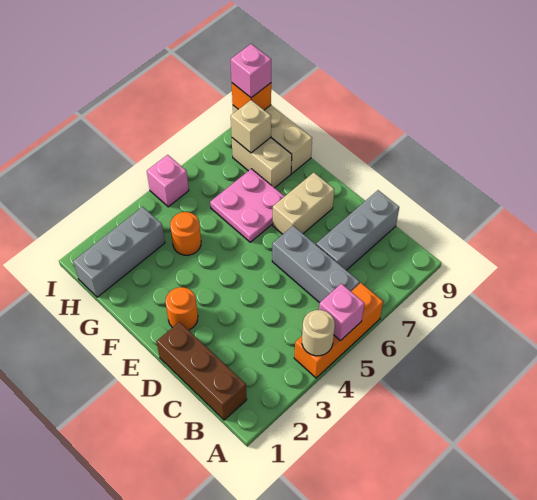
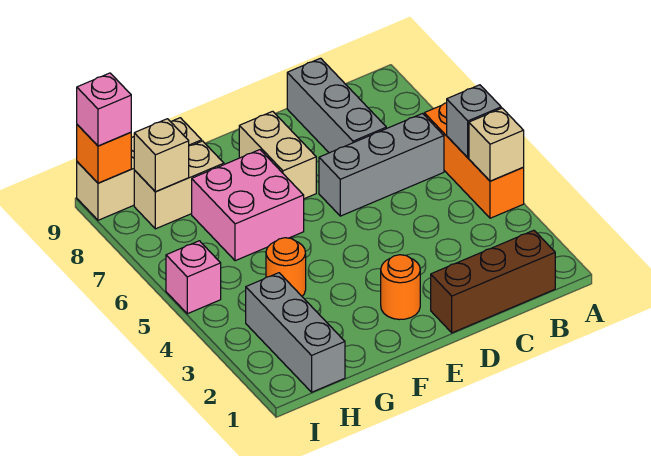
tan 1x1 round brick [302,310,335,356] -> tan 1x1 brick [469,108,524,181]
pink 1x1 brick [319,284,364,341] -> grey 1x1 brick [447,85,501,158]
pink 2x2 plate [210,169,285,242] -> pink 2x2 brick [192,150,304,261]

